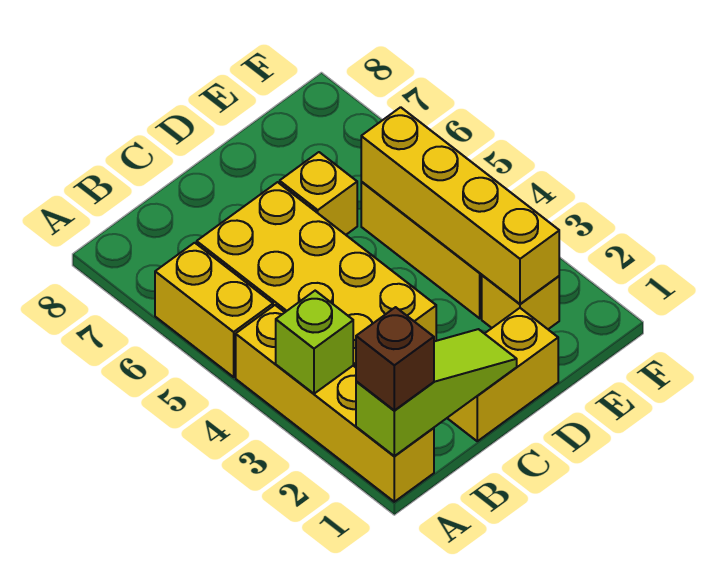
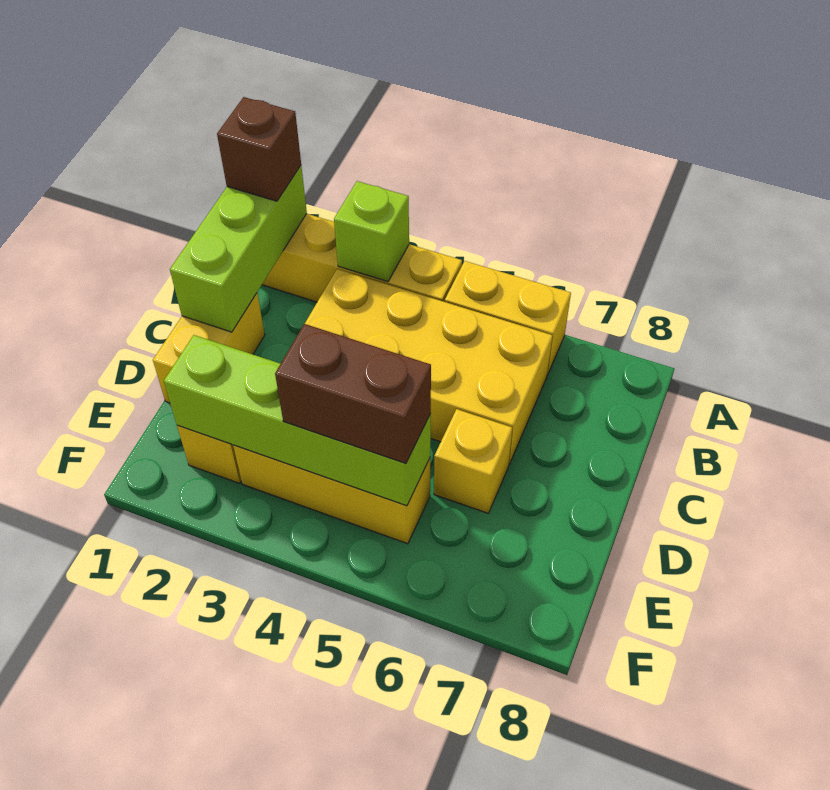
lime 1x3 slope [356,329,517,456] -> lime 1x3 brick [170,166,307,332]
yellow 1x4 brick [361,107,559,304] -> lime 1x4 brick [164,335,431,506]
none -> brown 1x2 brick [275,324,431,463]

